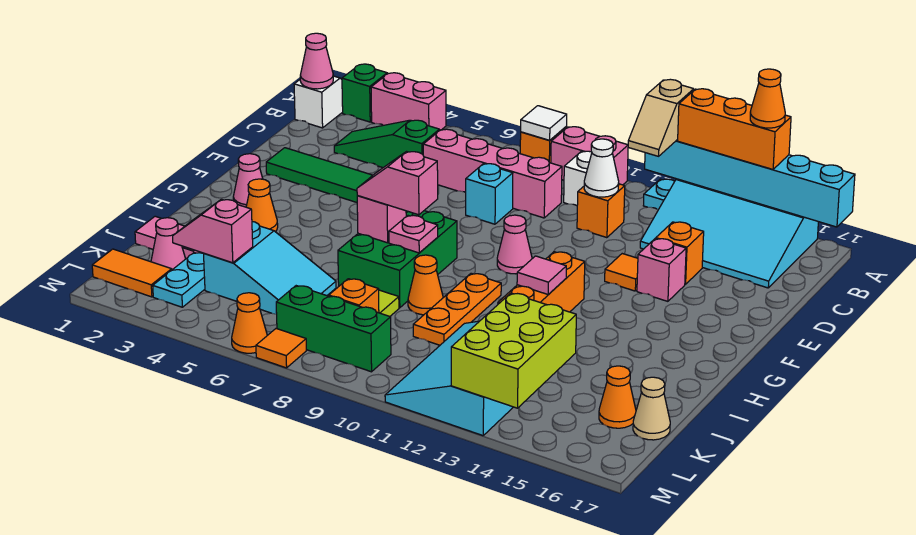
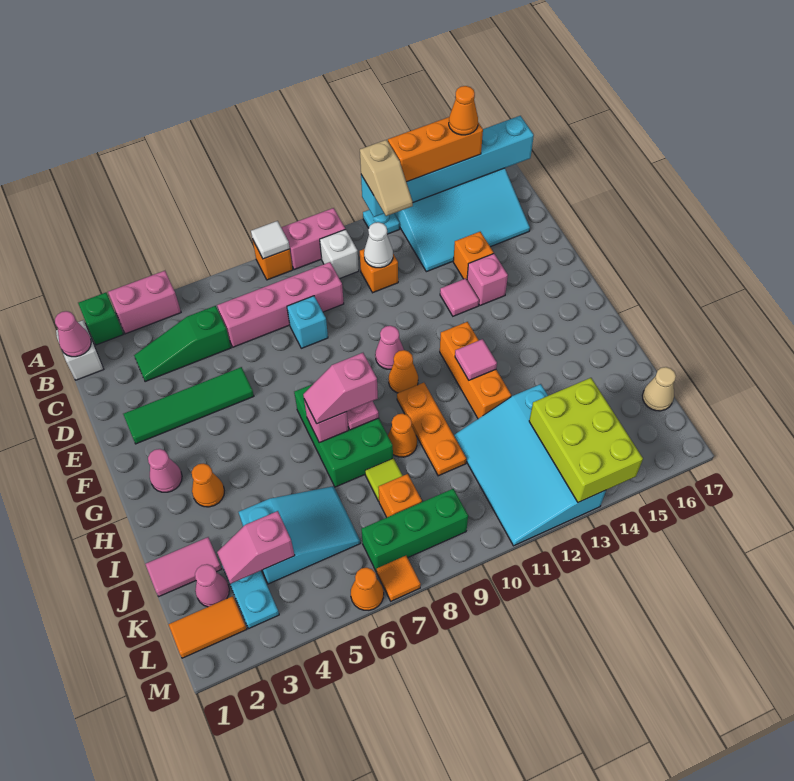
orange 1x1 tile [605,254,638,291] -> pink 1x1 tile [440,278,479,316]
orange 1x1 cone [599,366,636,428] -> orange 1x1 cone moved to [389,350,418,393]

